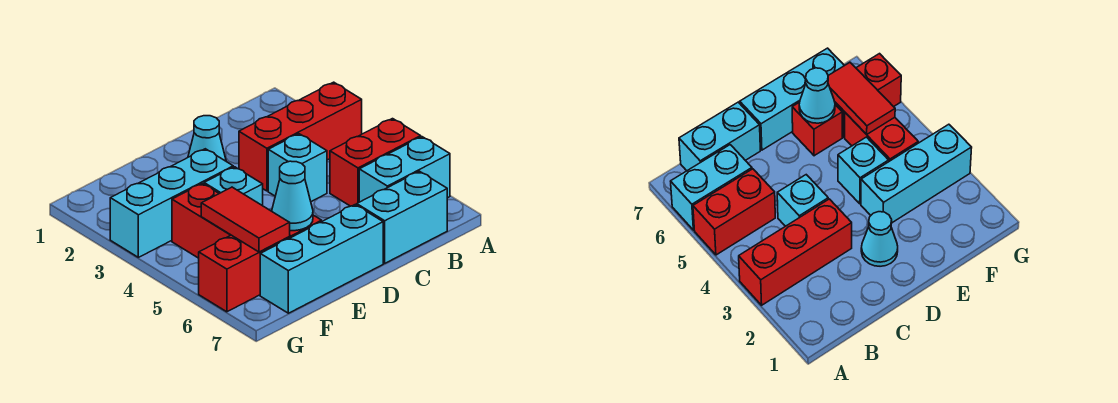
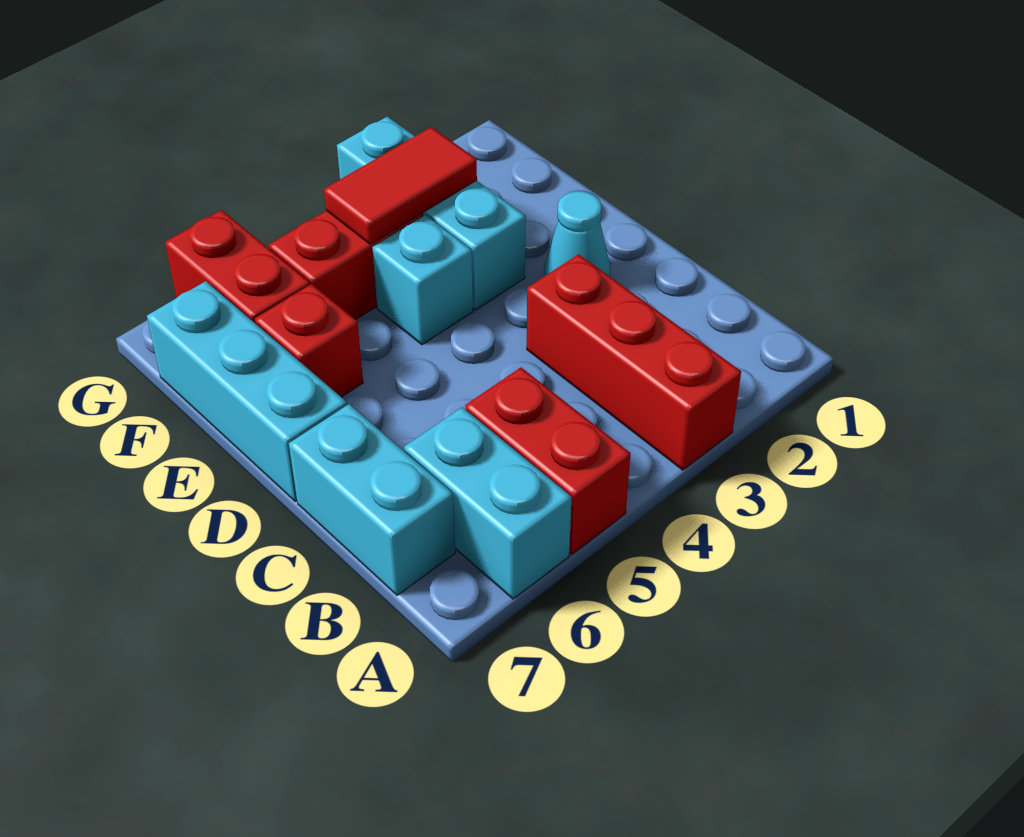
cyan 1x1 brick [268,134,327,202] -> none
cyan 1x1 cone [272,161,313,231] -> none
red 1x2 tile [201,187,290,252] -> red 1x2 tile moved to [324,127,477,244]

